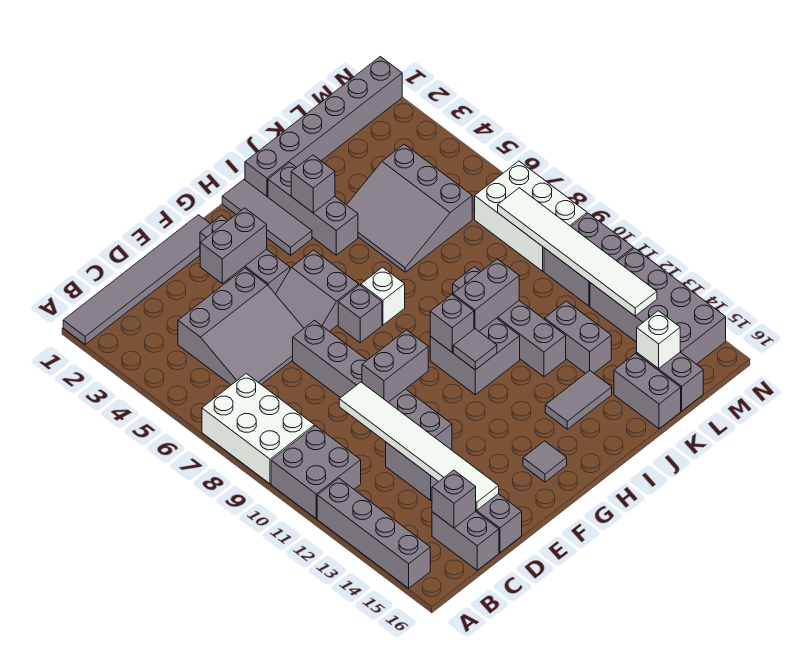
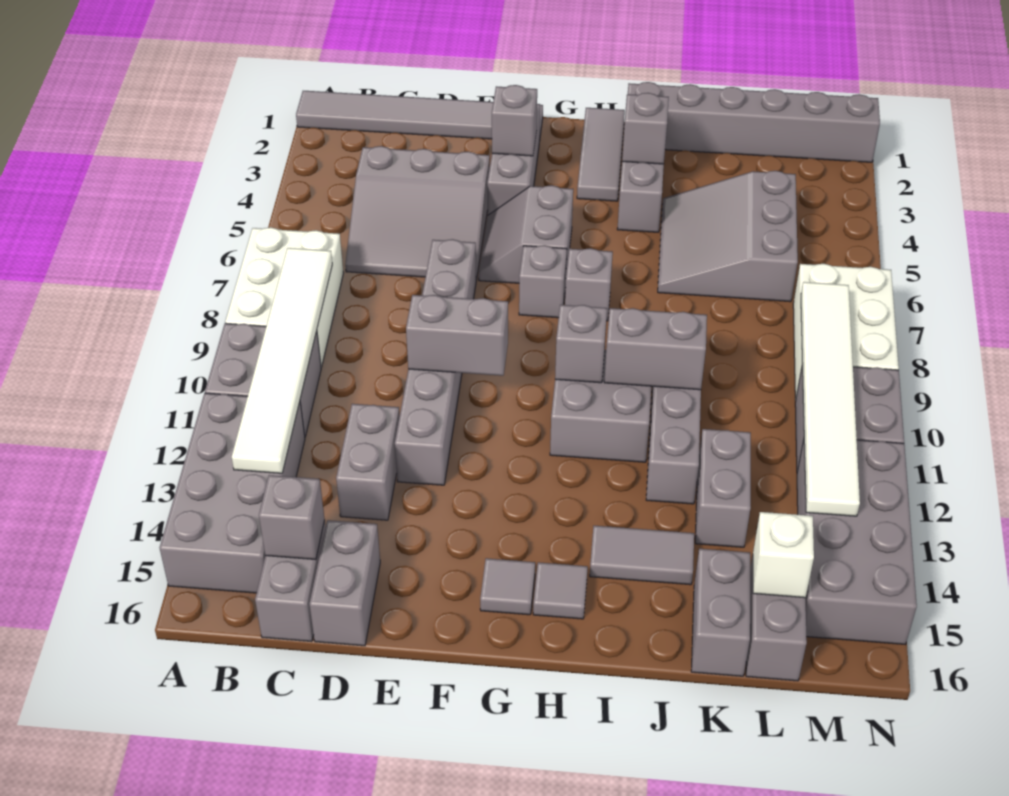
grey 1x4 brick [317,479,430,588] -> grey 2x4 brick [160,393,305,593]
white 1x6 tile [339,382,499,510] -> white 1x6 tile moved to [232,248,332,473]
grey 1x2 brick [200,208,267,283] -> grey 1x1 brick [492,85,537,156]
white 1x1 brick [361,267,405,325] -> grey 1x1 brick [565,248,613,321]
grey 1x1 tile [453,329,497,370] -> grey 1x1 tile moved to [533,562,588,619]

